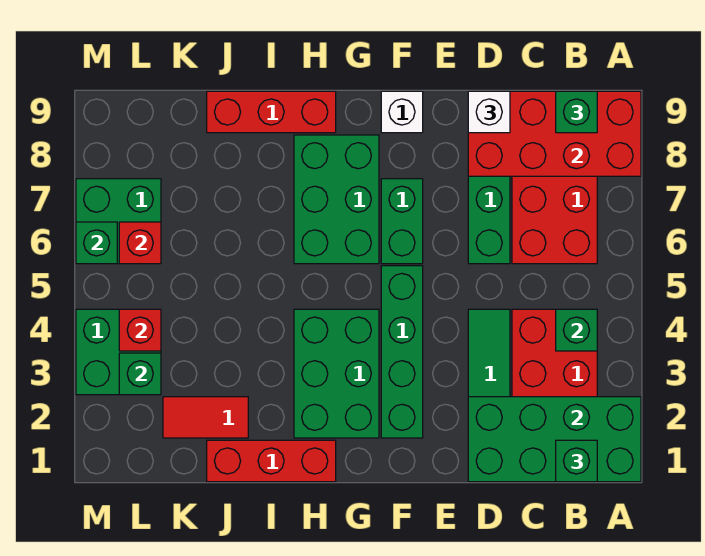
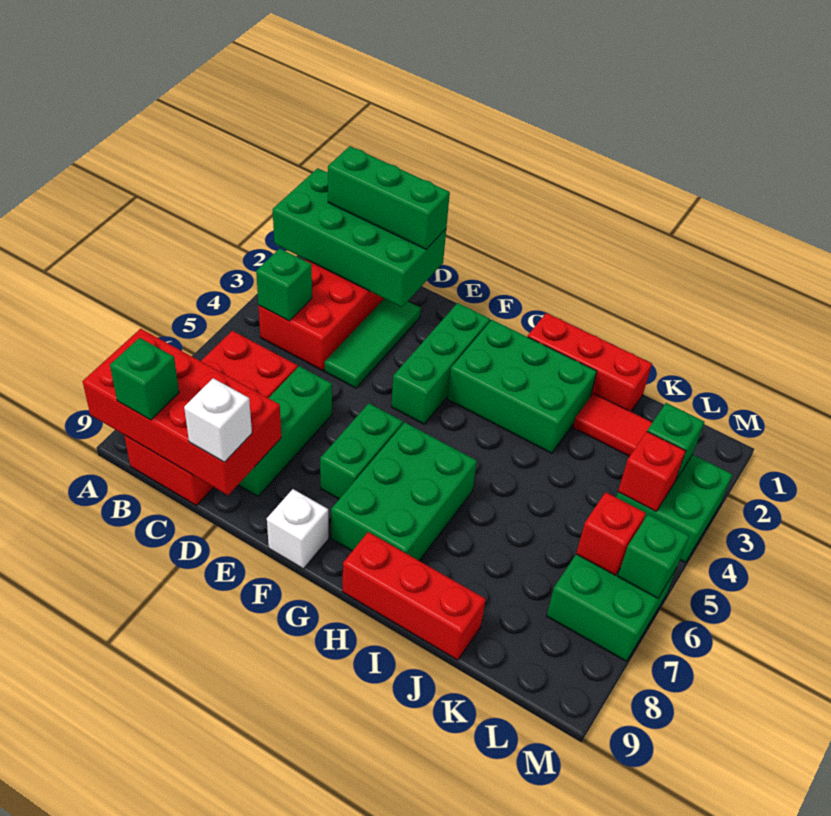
green 1x1 brick [556,440,597,482] -> green 1x3 brick [328,146,450,249]
green 1x4 brick [381,266,423,438] -> green 1x3 brick [391,303,490,424]
green 2x3 brick [294,309,379,438] -> green 2x3 brick turned to [447,320,597,453]

